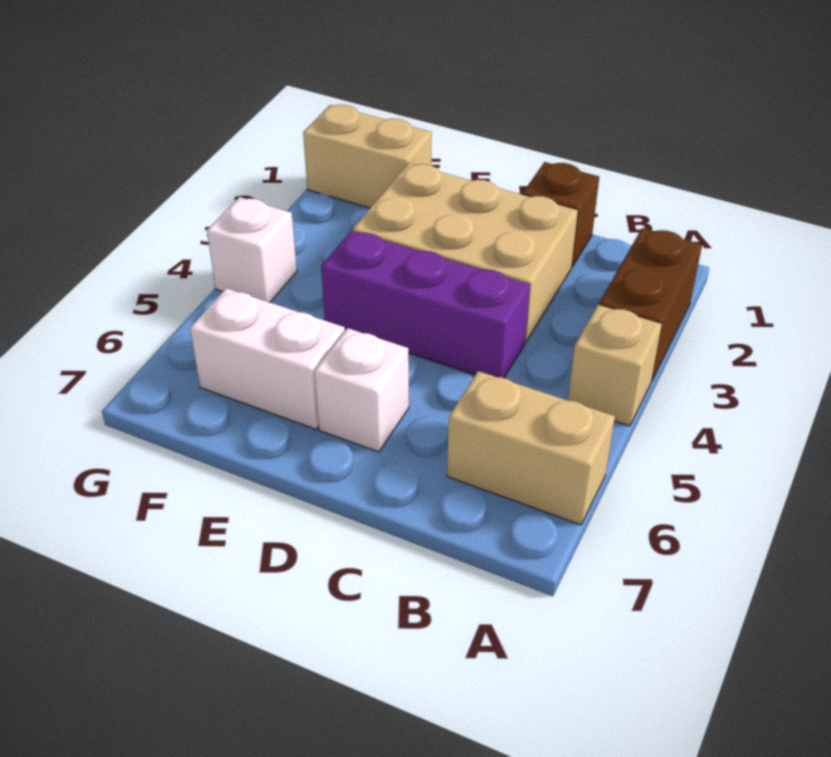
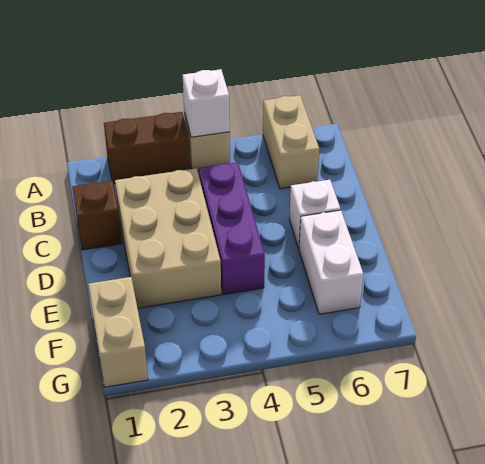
white 1x1 brick [207,197,297,302] -> white 1x1 brick moved to [183,69,230,137]

